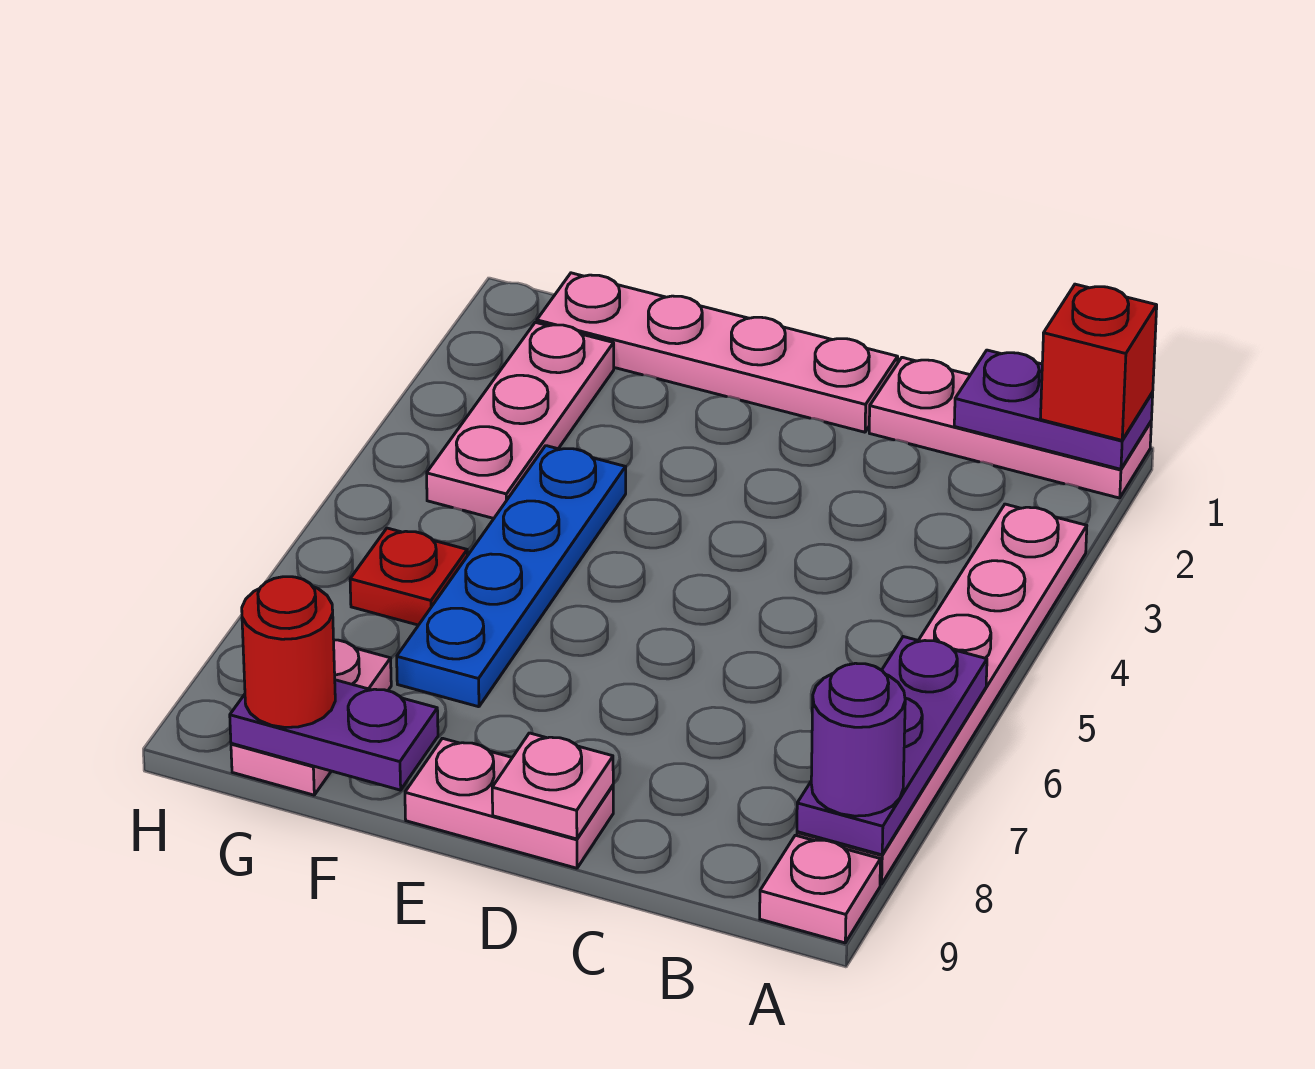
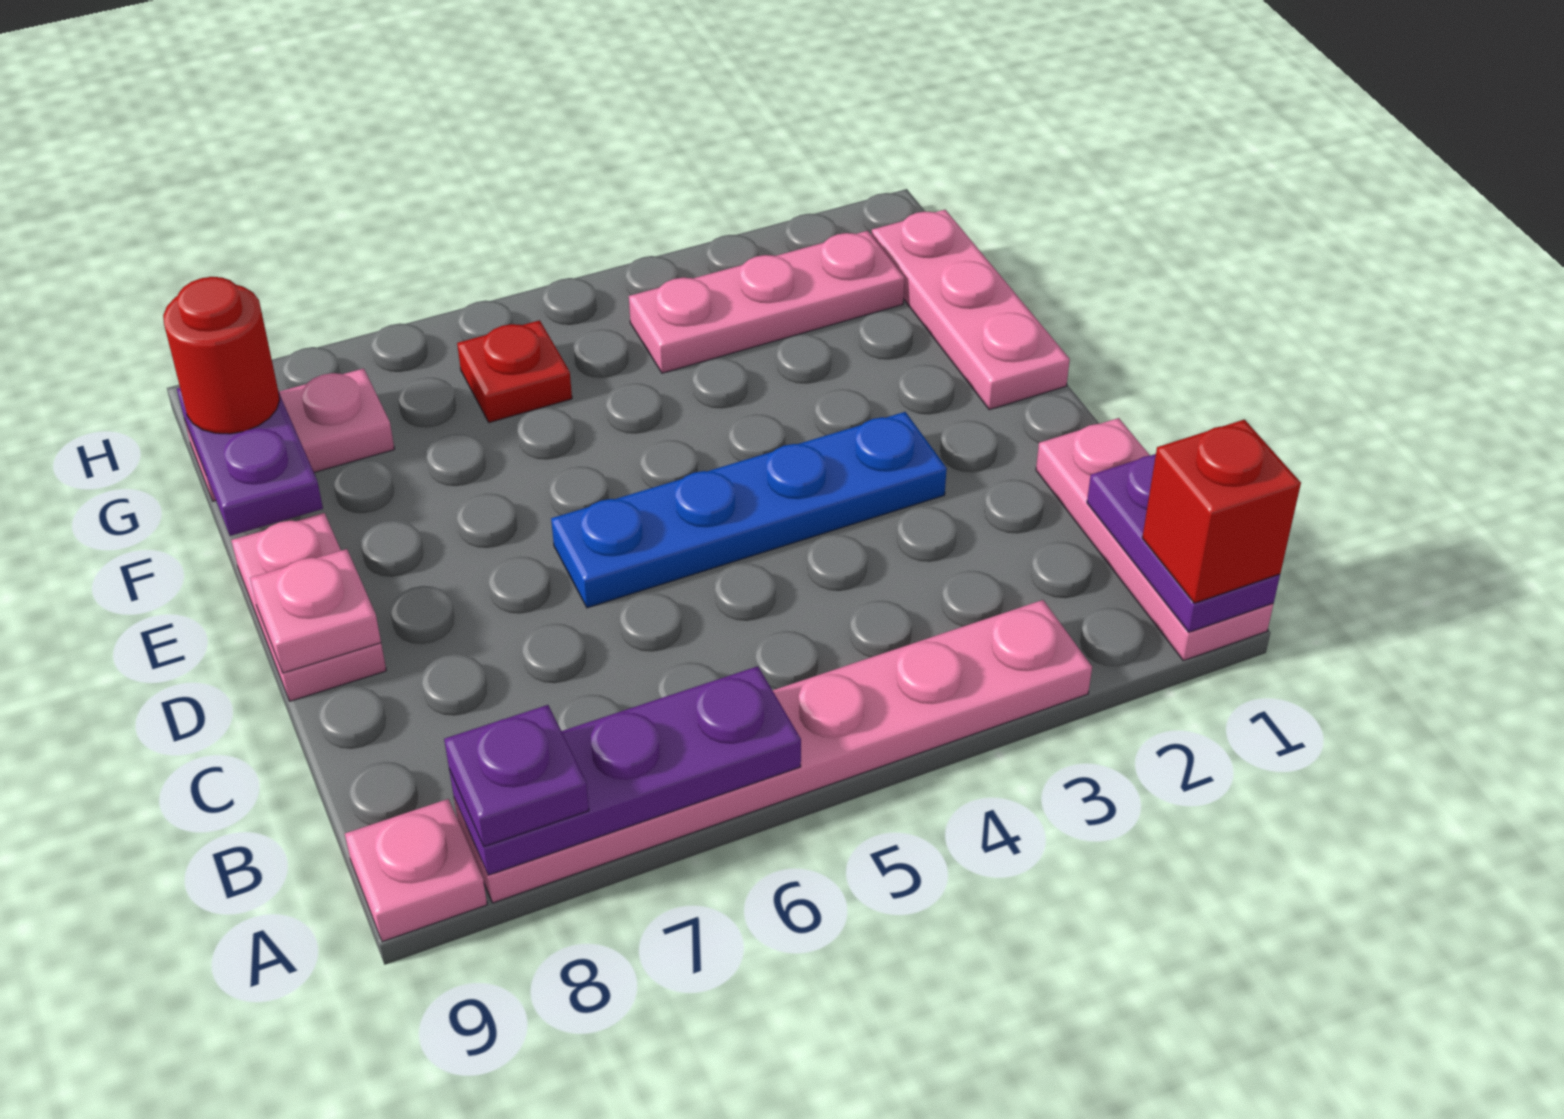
purple 1x1 round brick [811,663,905,816] -> purple 1x1 plate [444,705,589,847]
pink 1x4 plate [537,273,898,432] -> pink 1x3 plate [871,210,1070,410]
blue 1x4 plate [397,446,626,707] -> blue 1x4 plate moved to [551,412,947,608]

